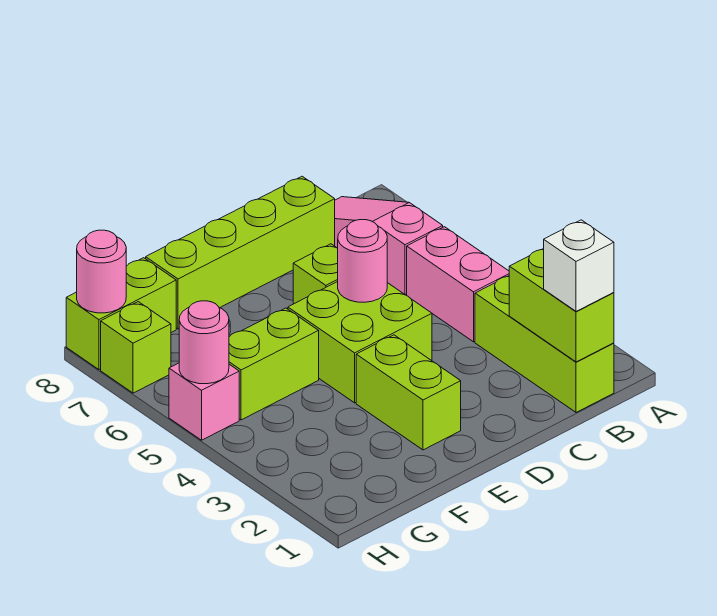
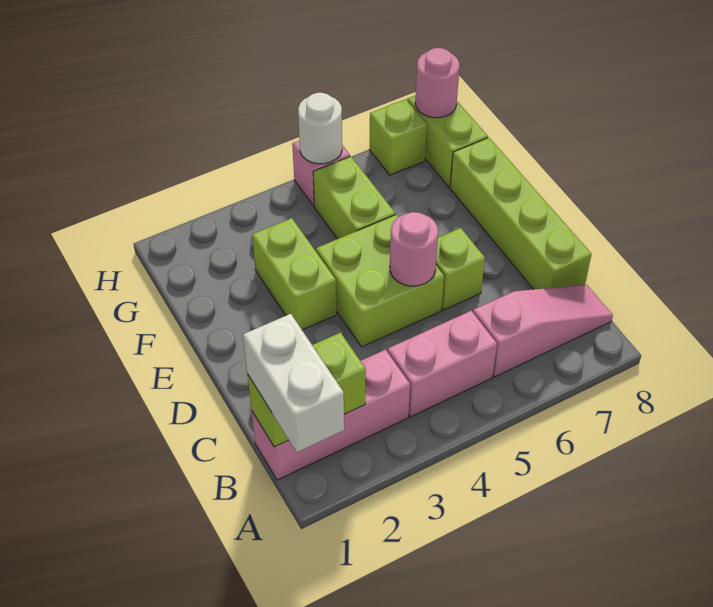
lime 1x3 brick [475,276,614,412] -> pink 1x3 brick [252,350,410,480]
white 1x1 brick [544,220,614,311] -> white 1x2 brick [243,314,344,452]
lime 1x2 brick [356,335,461,450] -> lime 1x2 brick turned to [252,218,337,330]
pink 1x1 round brick [179,301,229,384] -> white 1x1 round brick [298,93,342,164]

